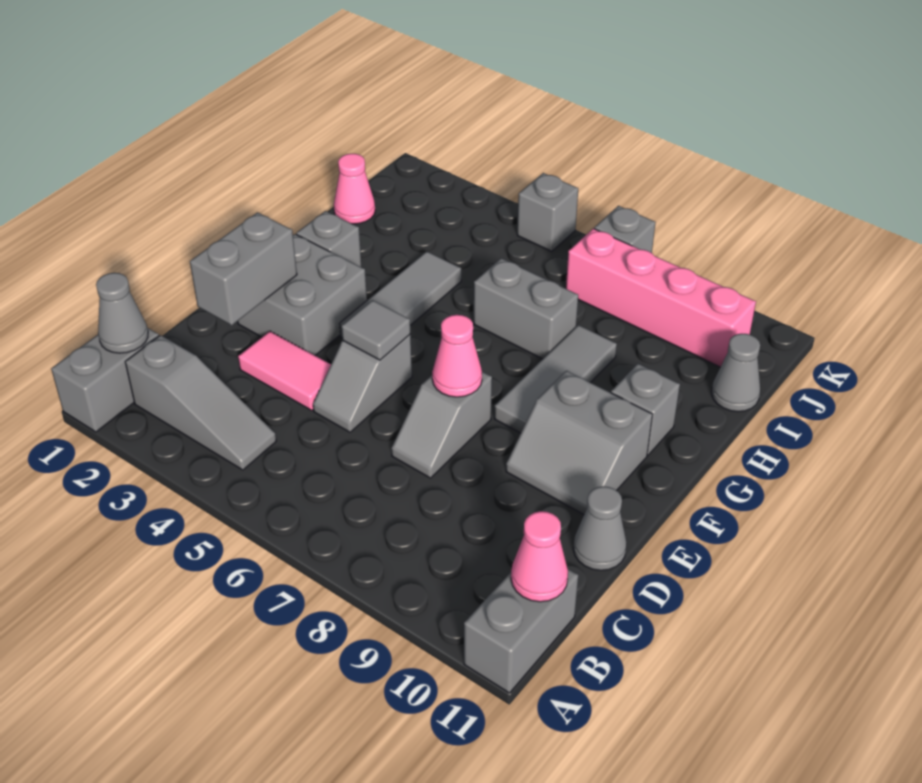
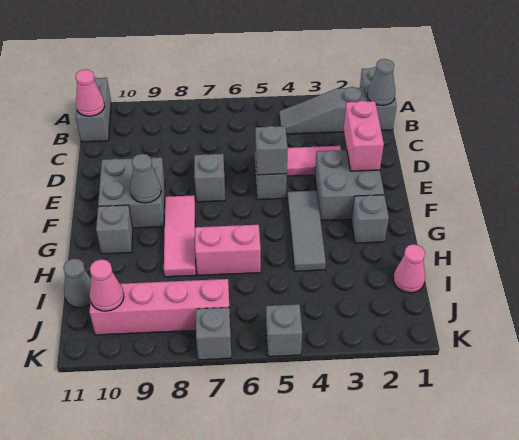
grey 1x2 brick [190,212,297,325] -> pink 1x2 brick [344,101,384,171]
grey 1x1 cone [573,486,627,570] -> grey 1x1 cone moved to [130,154,161,203]
grey 1x1 tile [342,300,410,360] -> grey 1x1 brick [255,126,288,175]
pink 1x1 cone [432,315,482,397] -> pink 1x1 cone moved to [90,259,124,311]
grey 2x2 slope [506,371,652,515] -> grey 2x2 brick [98,157,165,228]
grey 1x3 tile [494,325,617,433] -> pink 1x3 tile [164,195,196,277]
grey 1x2 brick [474,258,578,359] -> pink 1x2 brick [195,225,261,275]

